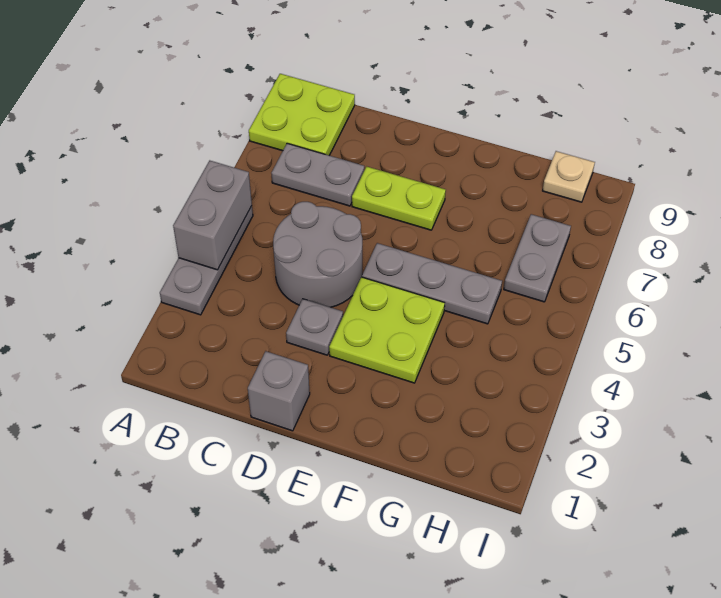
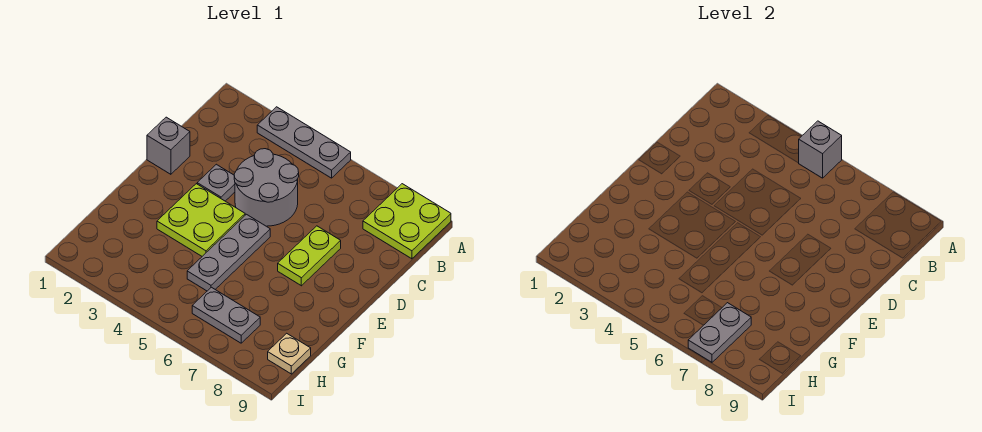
grey 1x2 brick [173,161,252,270] -> grey 1x1 brick [799,121,842,178]
grey 1x2 plate [271,143,364,206] -> grey 1x2 plate moved to [688,303,751,362]

